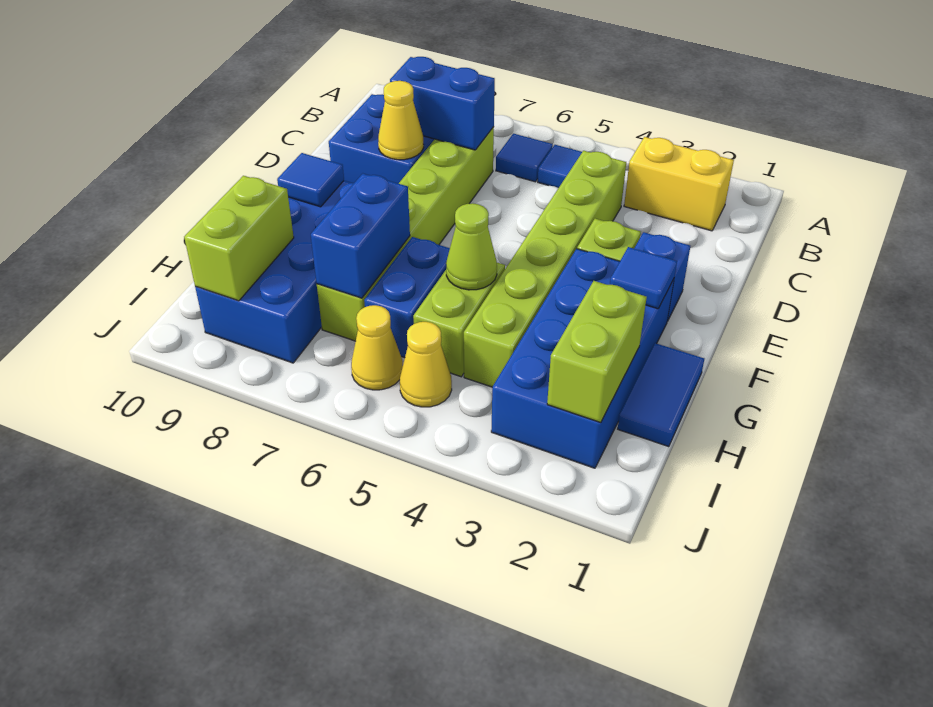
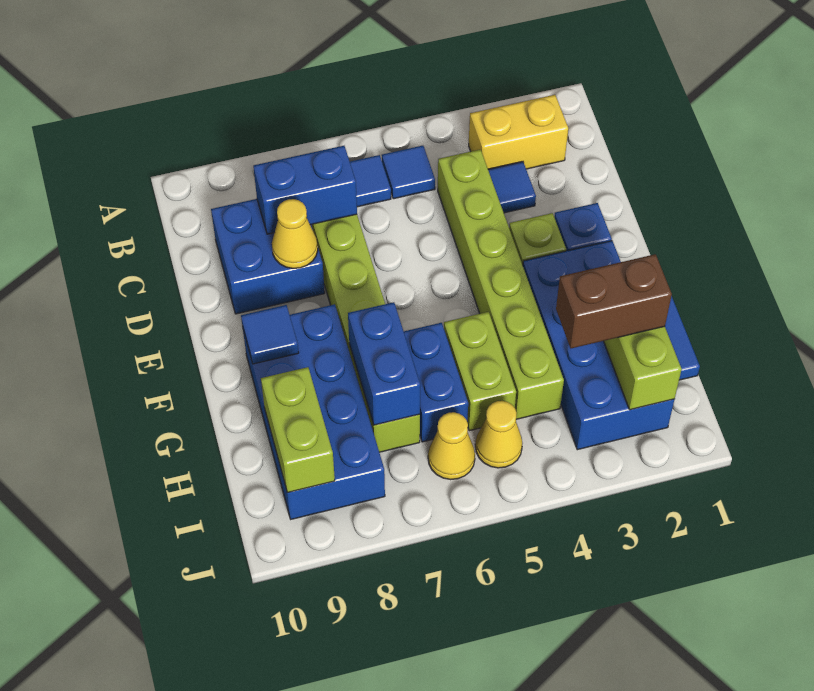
blue 1x1 tile [610,247,677,309] -> blue 1x1 tile moved to [488,162,536,213]
lime 1x1 cone [446,203,497,290] -> none
none -> brown 1x2 brick [556,254,672,348]

